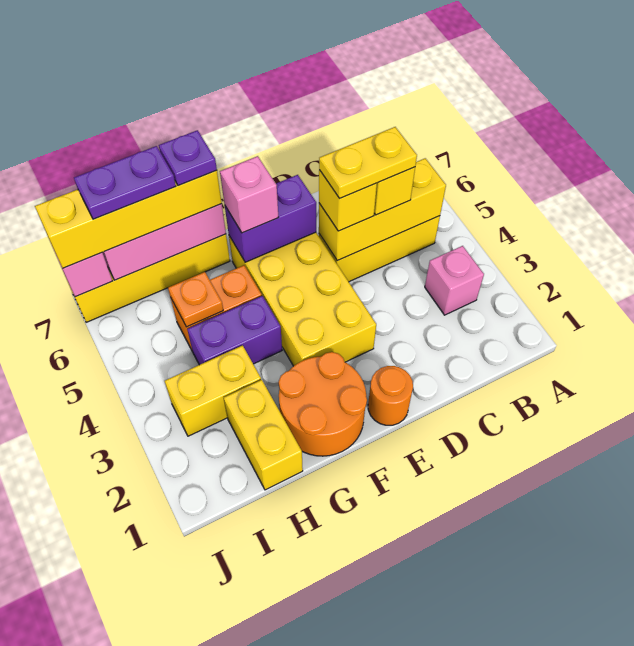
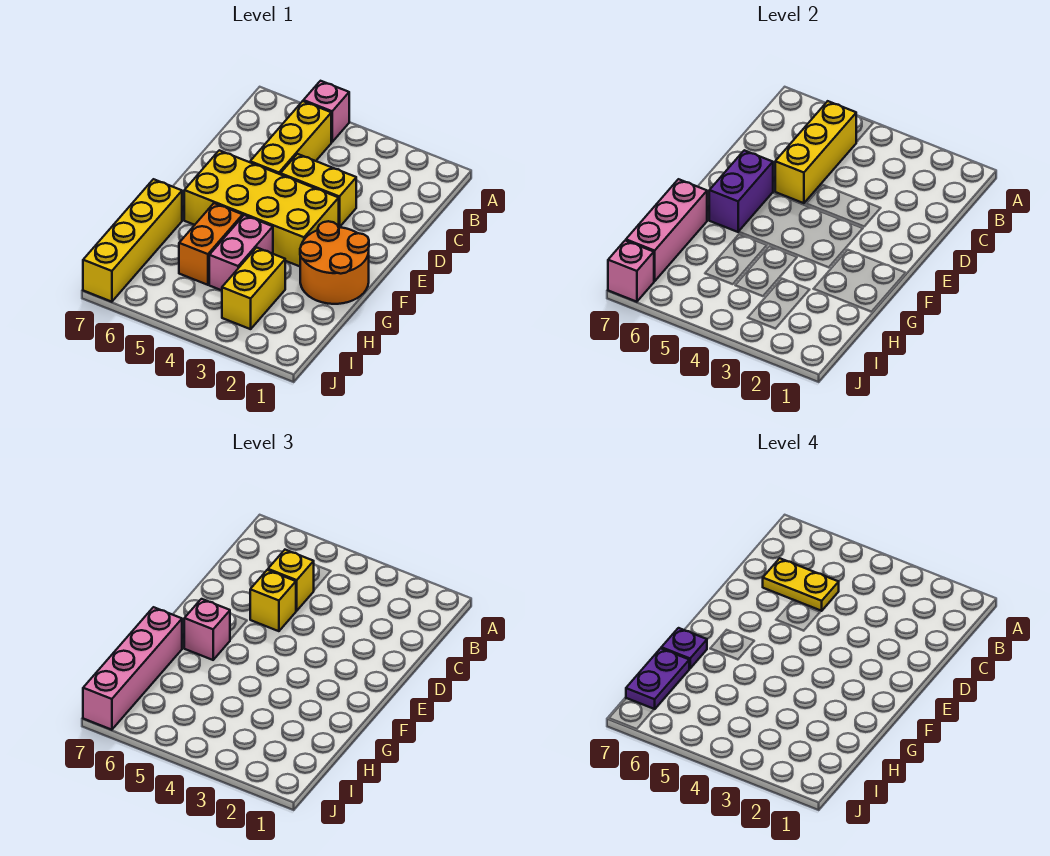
pink 1x1 brick [425,246,484,315] -> pink 1x1 brick moved to [303,81,349,142]
yellow 1x2 plate [319,127,417,198] -> yellow 1x2 plate turned to [763,558,839,611]
orange 1x1 round brick [368,366,413,425] -> none
purple 1x2 brick [187,296,282,365] -> pink 1x2 brick [209,215,273,290]
yellow 1x4 brick [35,170,222,268] -> pink 1x4 brick [83,607,182,730]
yellow 1x2 brick [224,380,303,490] -> yellow 1x2 brick moved to [280,154,356,227]
orange 1x1 plate [168,272,223,327] -> none

